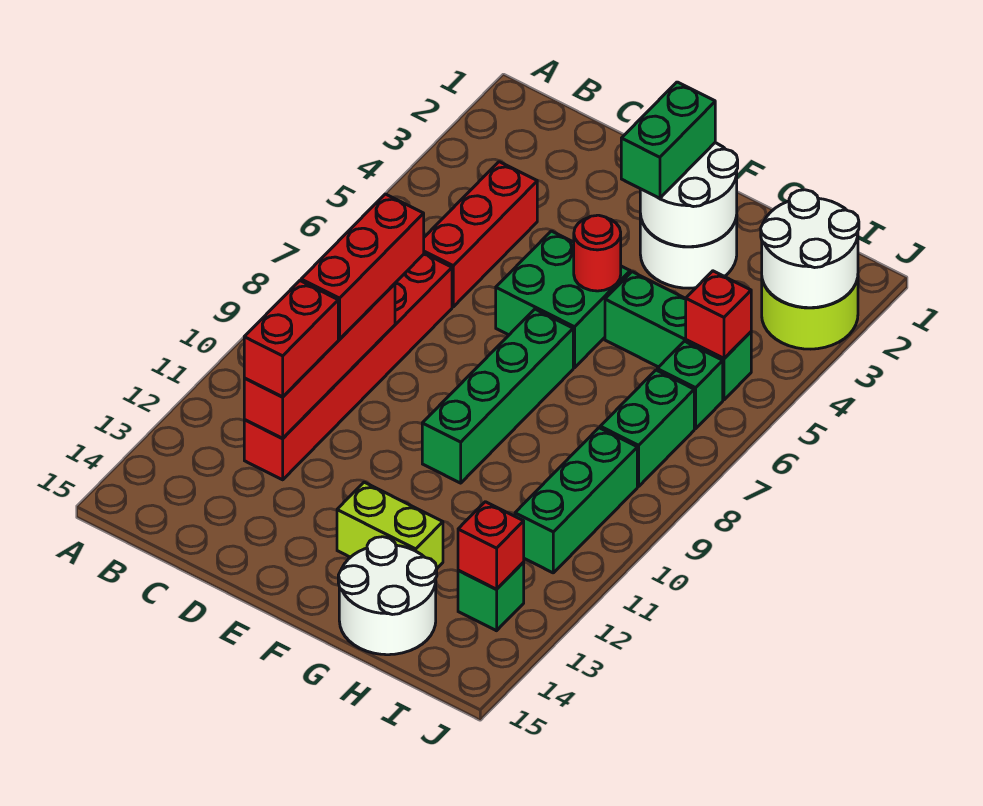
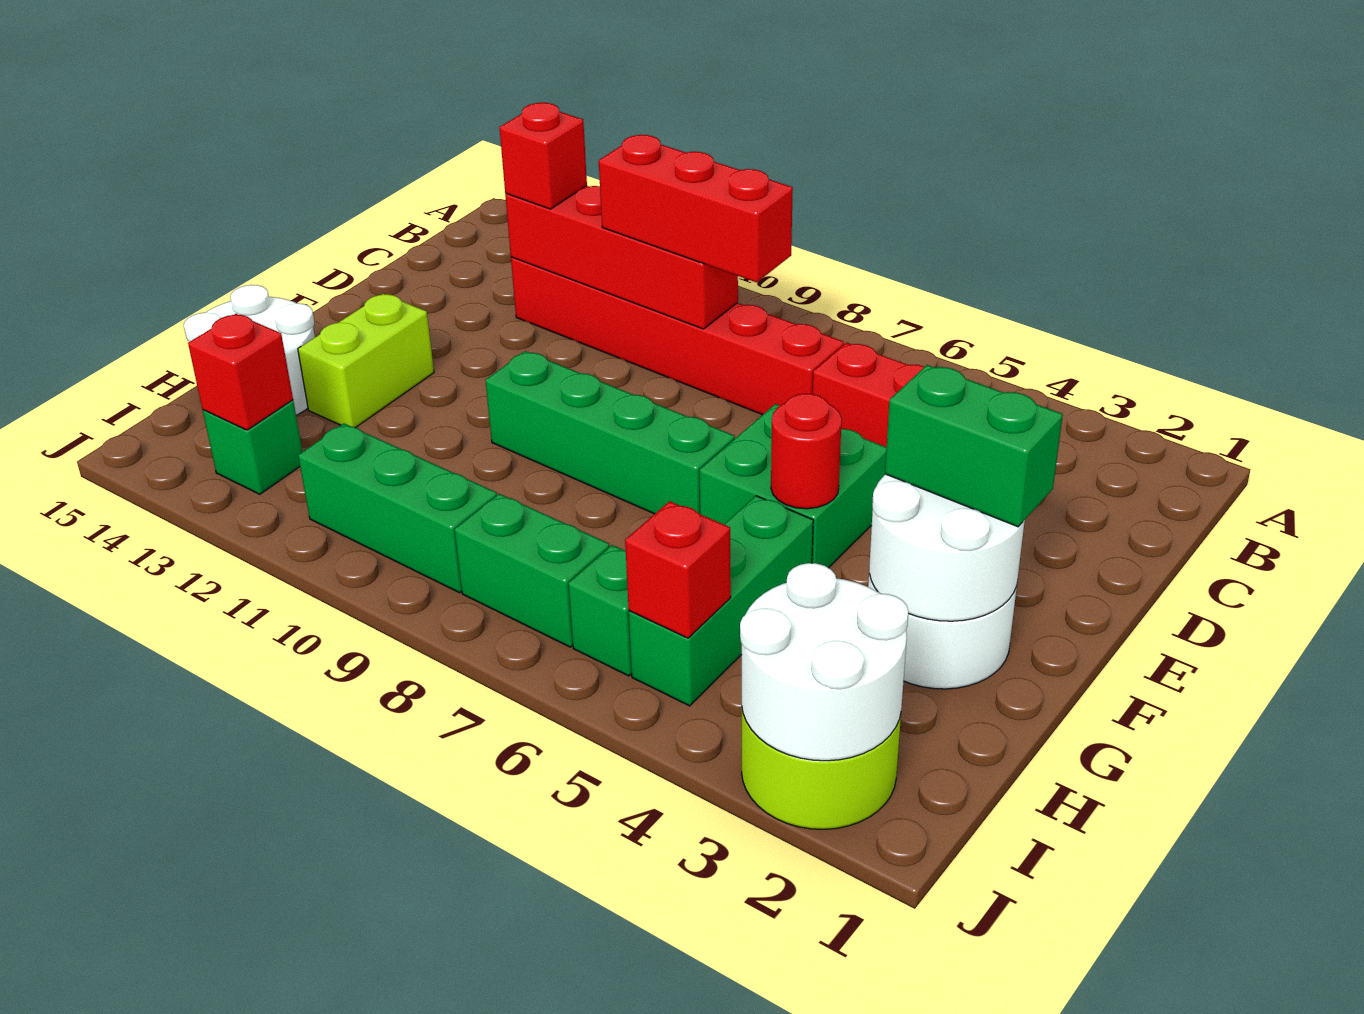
red 1x2 brick [244,281,338,397] -> red 1x1 brick [499,103,587,209]

